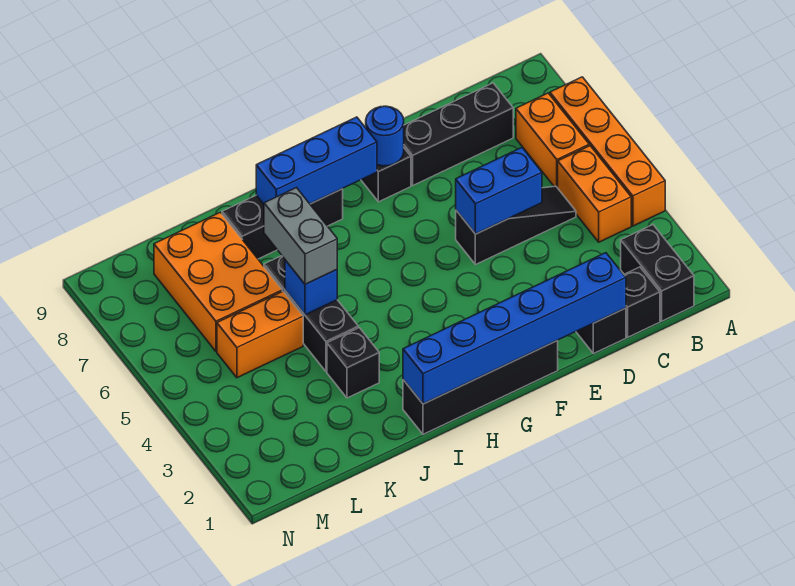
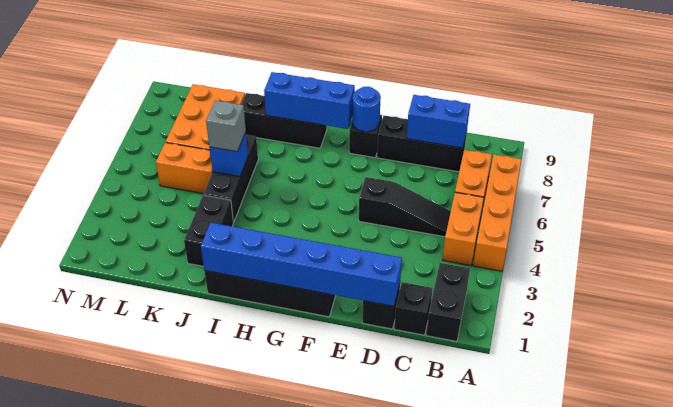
blue 1x2 brick [456,148,542,234] -> blue 1x2 brick moved to [407,95,470,148]
black 1x1 brick [327,328,379,398] -> black 1x2 brick [184,195,233,266]
grey 1x2 brick [264,188,337,284] -> grey 1x1 brick [206,101,246,152]

